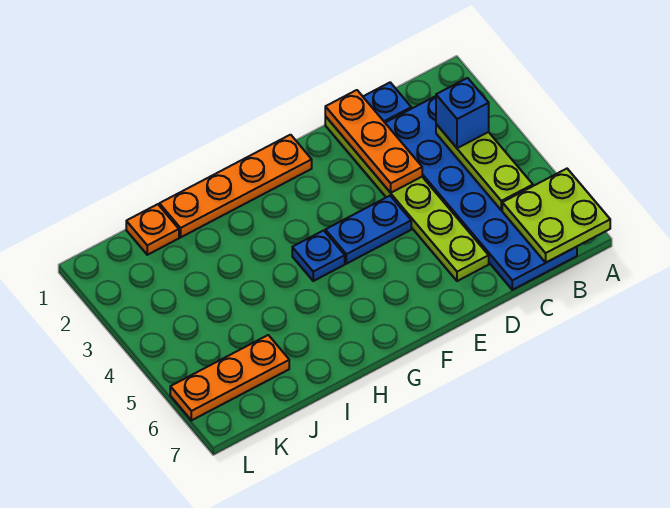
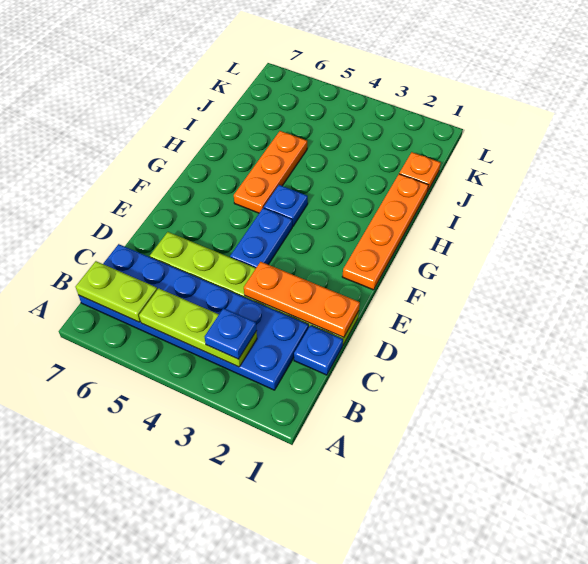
lime 2x2 plate [502,169,610,262] -> lime 1x2 plate [75,261,157,322]
blue 1x1 brick [436,78,489,148] -> blue 1x1 plate [205,308,257,359]
orange 1x3 plate [170,335,289,420] -> orange 1x3 plate moved to [234,131,307,213]

